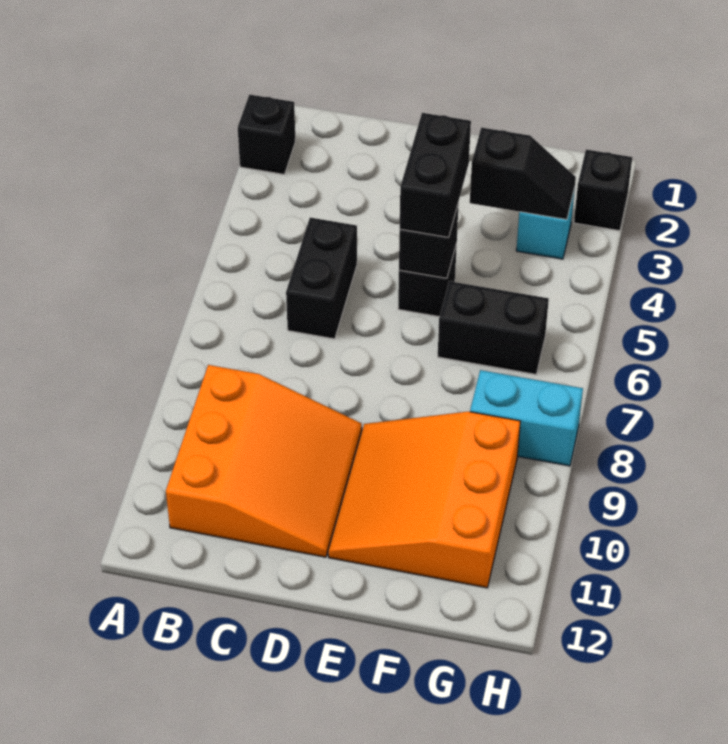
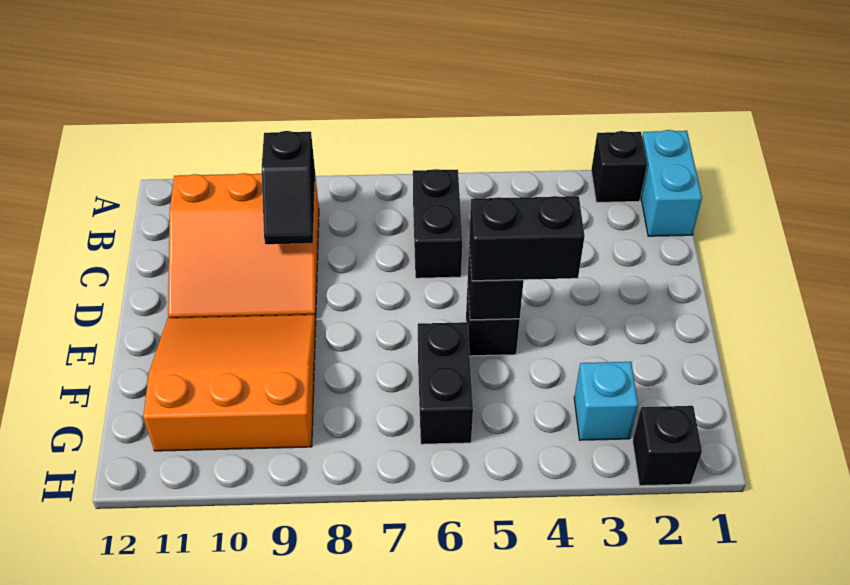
black 1x2 brick [286,218,357,339] -> black 1x2 brick turned to [413,169,462,278]
black 1x2 slope [470,127,576,219] -> black 1x2 slope moved to [262,131,315,244]
cyan 1x2 brick [470,370,583,466] -> cyan 1x2 brick moved to [641,130,702,236]

